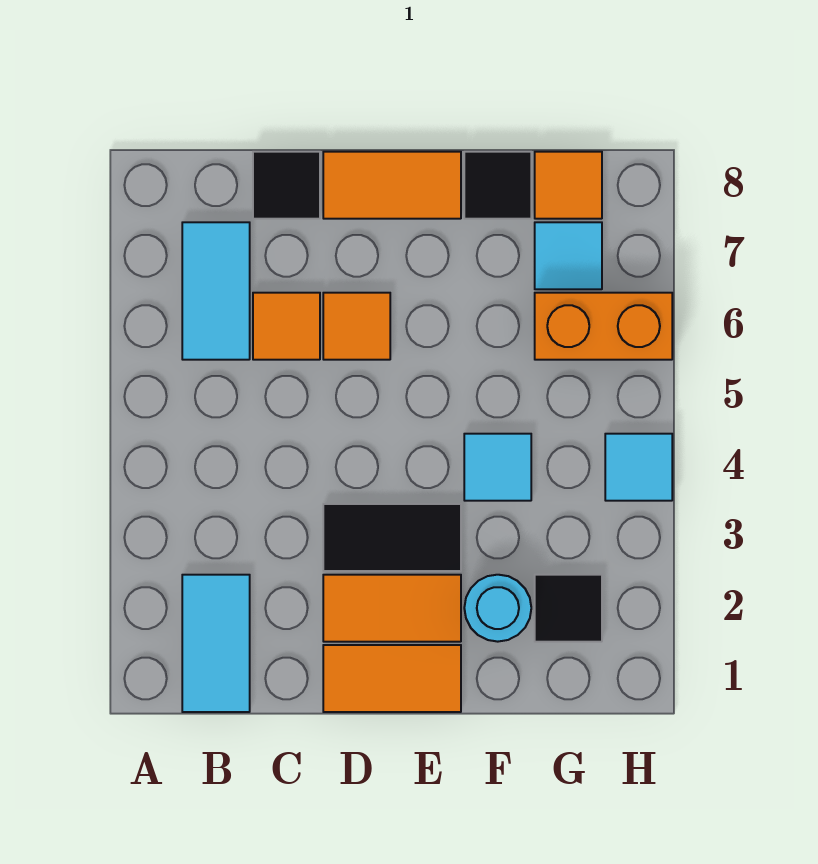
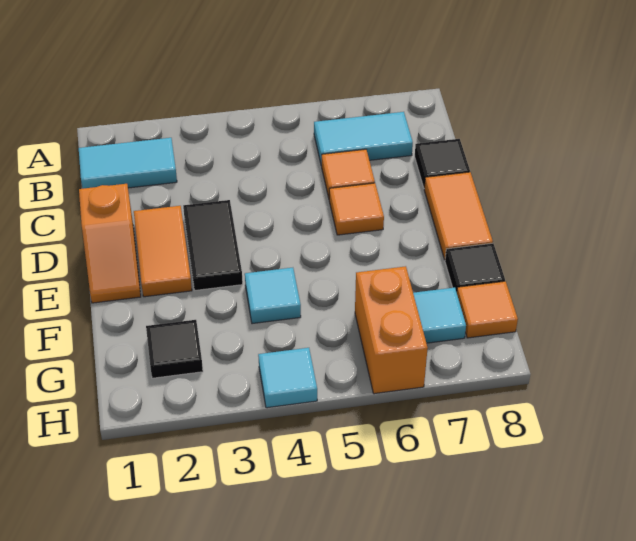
orange 1x2 tile [323,645,461,712] -> orange 1x2 slope [79,184,141,303]
cyan 1x1 round brick [464,575,531,642] -> none

